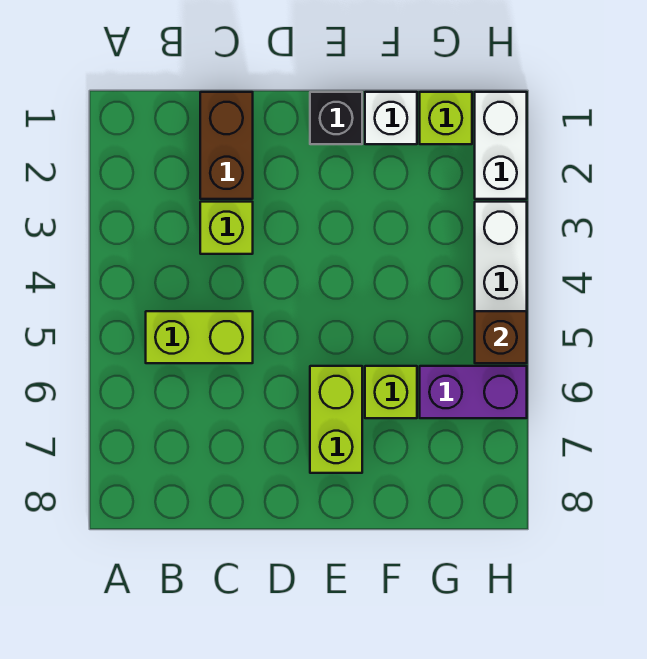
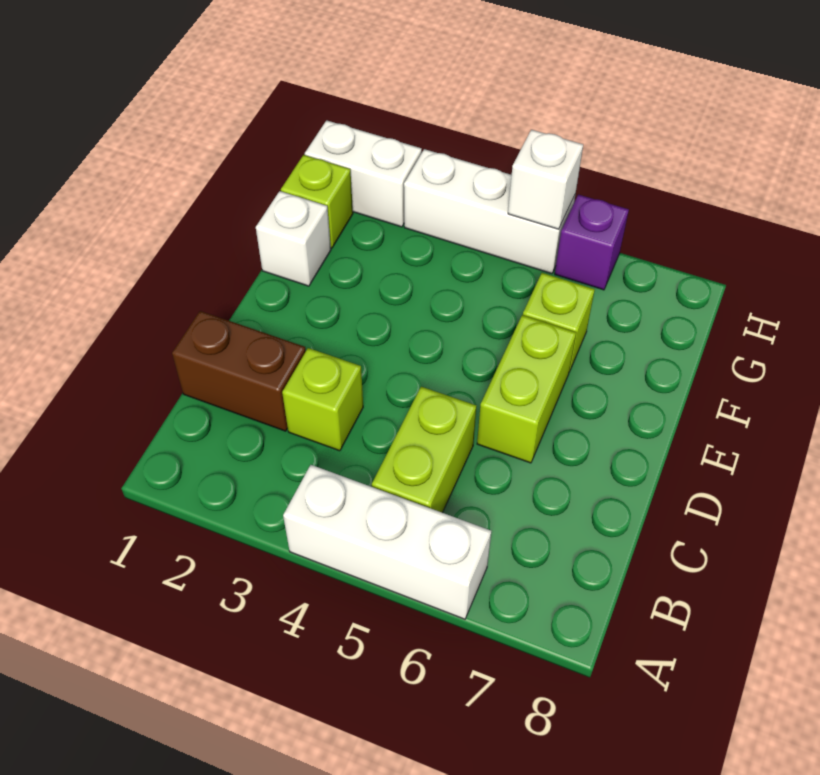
none -> white 1x3 brick [283,465,491,619]
black 1x1 brick [310,92,362,144] -> none
lime 1x2 brick [310,366,362,473] -> lime 1x2 brick turned to [477,315,576,463]
purple 1x2 brick [420,366,527,418] -> purple 1x1 brick [555,194,629,290]
brown 1x1 brick [475,311,527,363] -> white 1x1 brick [508,130,583,229]

